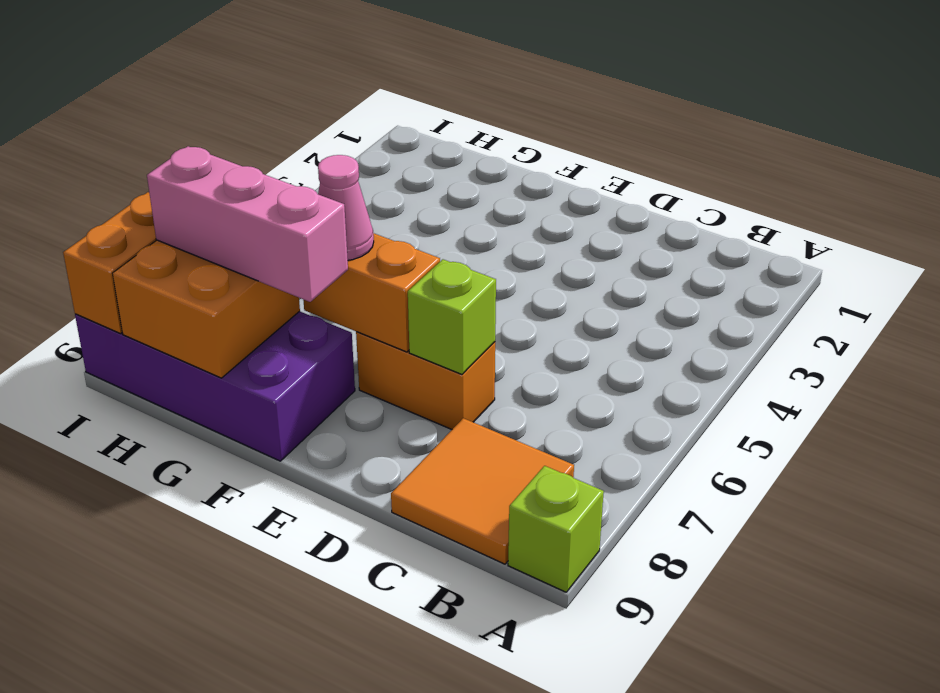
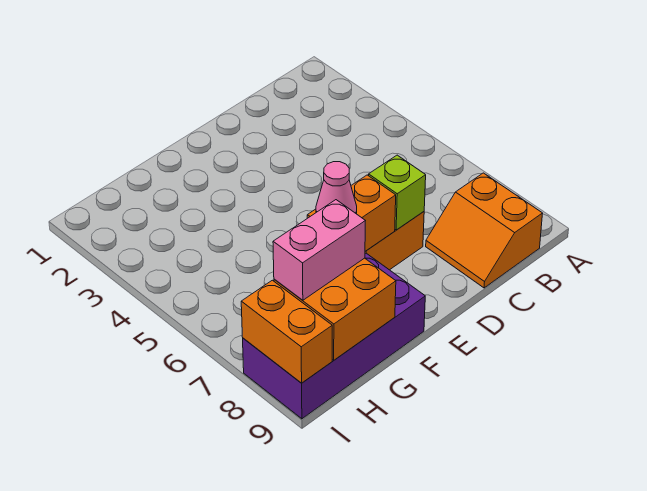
lime 1x1 brick [508,466,604,592] -> none
orange 2x2 tile [391,418,574,564] -> orange 2x2 slope [426,173,543,288]
pink 1x3 brick [147,146,348,302] -> pink 1x2 brick [273,200,365,300]

